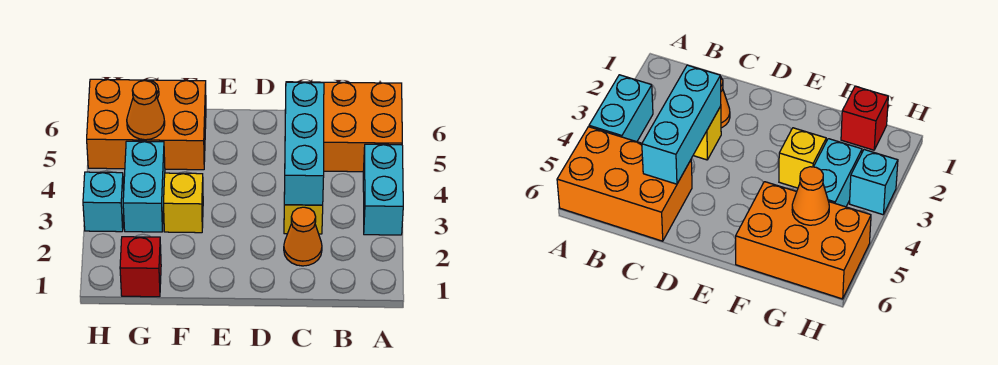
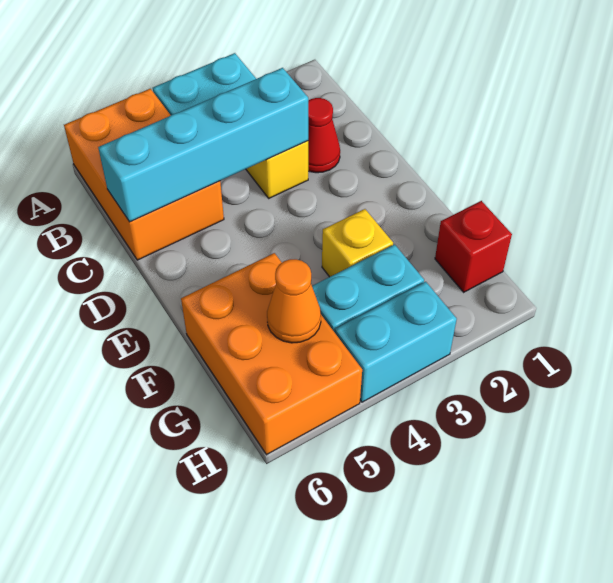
orange 1x1 cone [284,207,322,266] -> red 1x1 cone [308,98,340,173]
cyan 1x3 brick [284,82,324,205] -> cyan 1x4 brick [98,68,308,222]
cyan 1x1 brick [83,172,124,232] -> cyan 1x2 brick [335,282,457,402]

